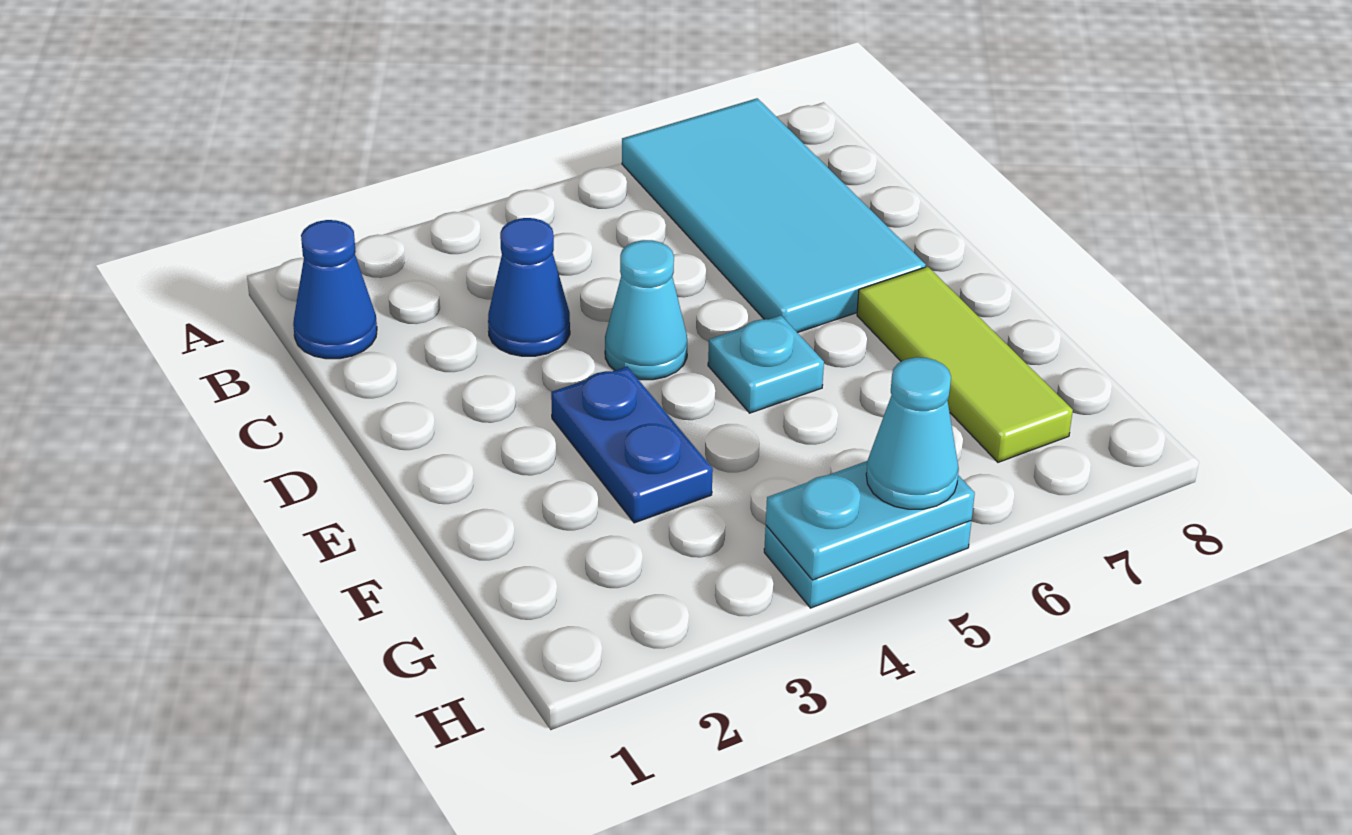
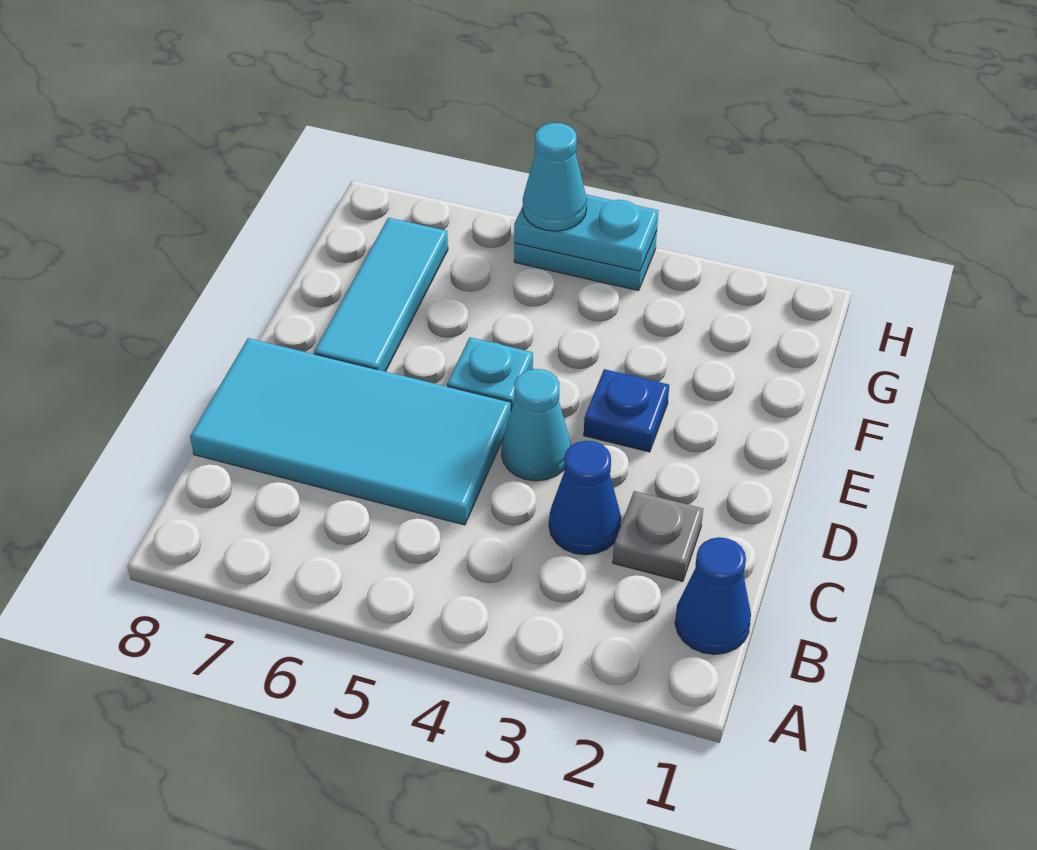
cyan 2x4 tile [622,98,926,333] -> cyan 2x4 tile turned to [190,338,511,525]
none -> grey 1x1 plate [613,491,703,581]
blue 1x2 plate [551,367,713,523] -> blue 1x1 plate [584,369,669,452]
lime 1x3 tile [857,267,1073,462] -> cyan 1x3 tile [314,218,448,372]

